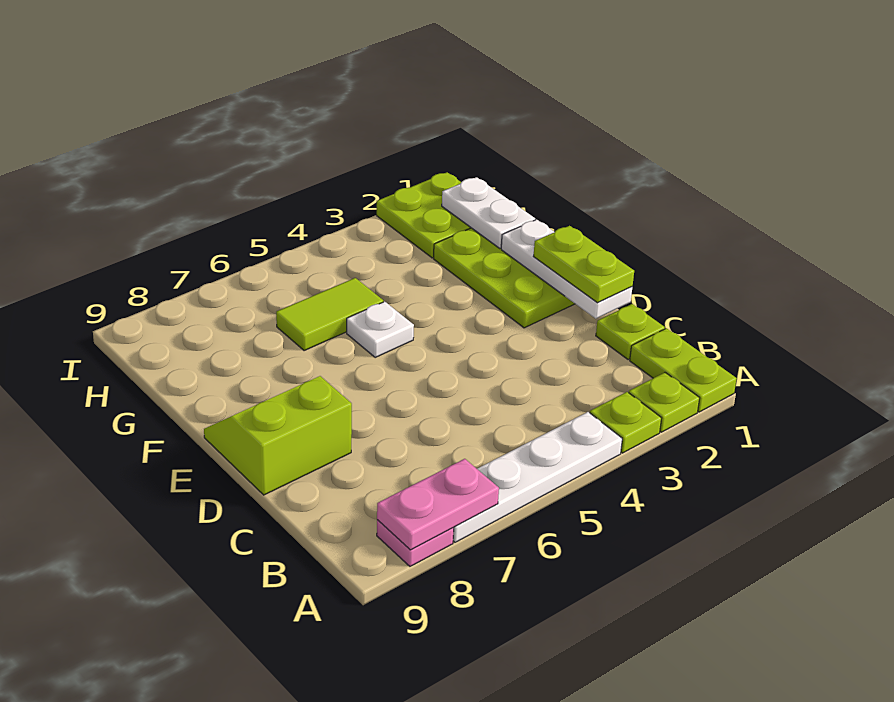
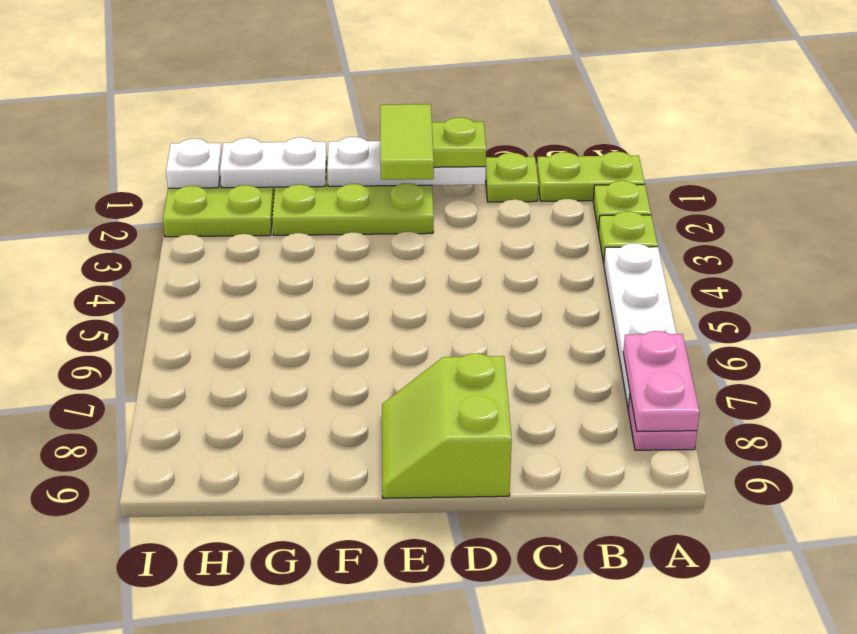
white 1x1 plate [347,302,414,357] -> white 1x1 plate moved to [166,139,222,188]
lime 1x2 tile [276,278,383,351] -> lime 1x2 tile moved to [380,104,434,180]

